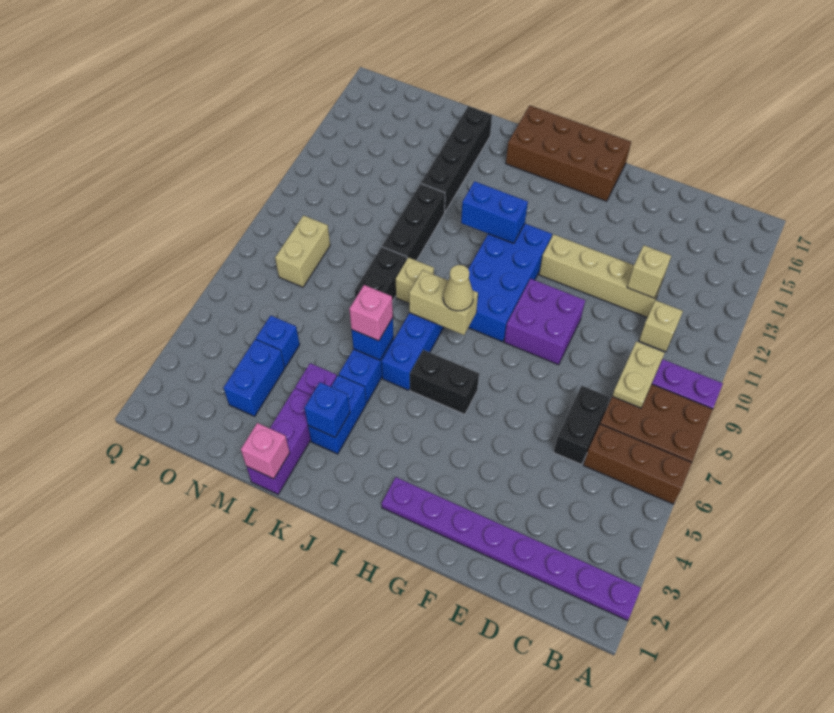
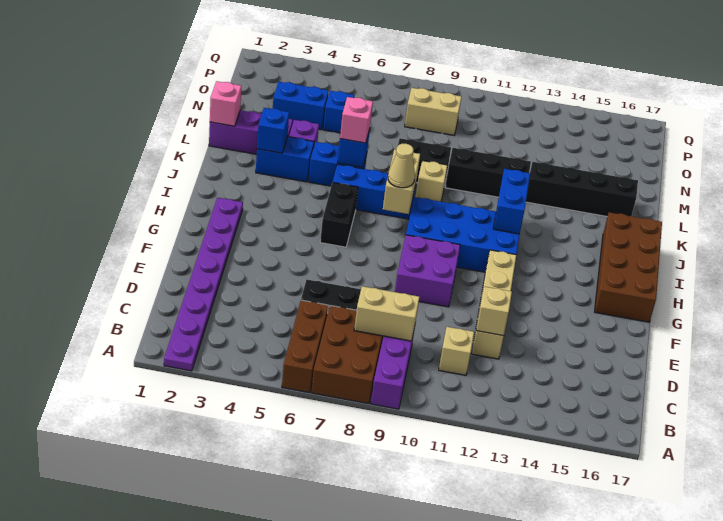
tan 1x2 plate [612,341,665,408] -> tan 1x2 brick [354,286,419,341]

